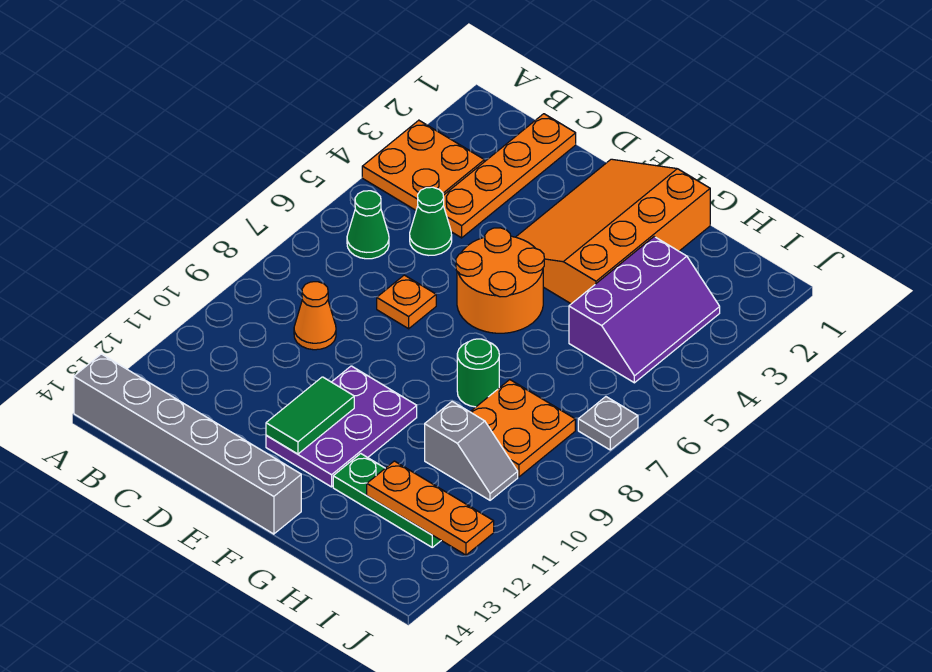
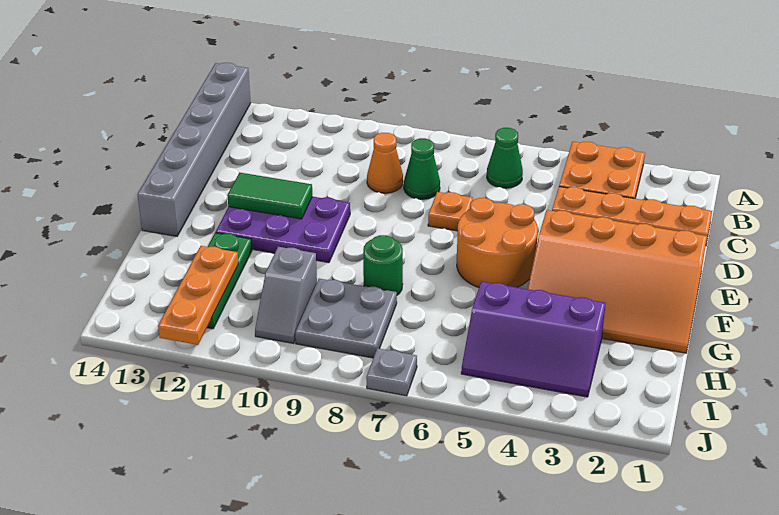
green 1x1 cone [410,187,452,255] -> green 1x1 cone moved to [404,138,440,199]
orange 3x4 slope [516,159,710,304] -> orange 3x4 slope turned to [527,210,707,353]
orange 2x2 plate [470,380,575,477] -> grey 2x2 plate [295,279,397,358]

